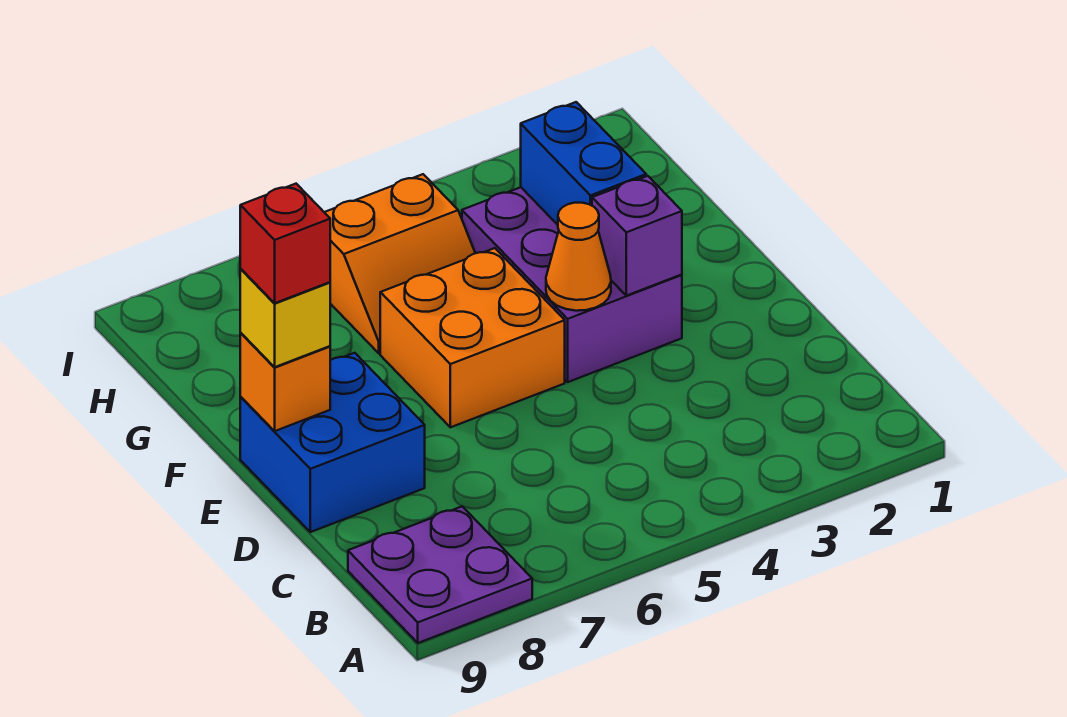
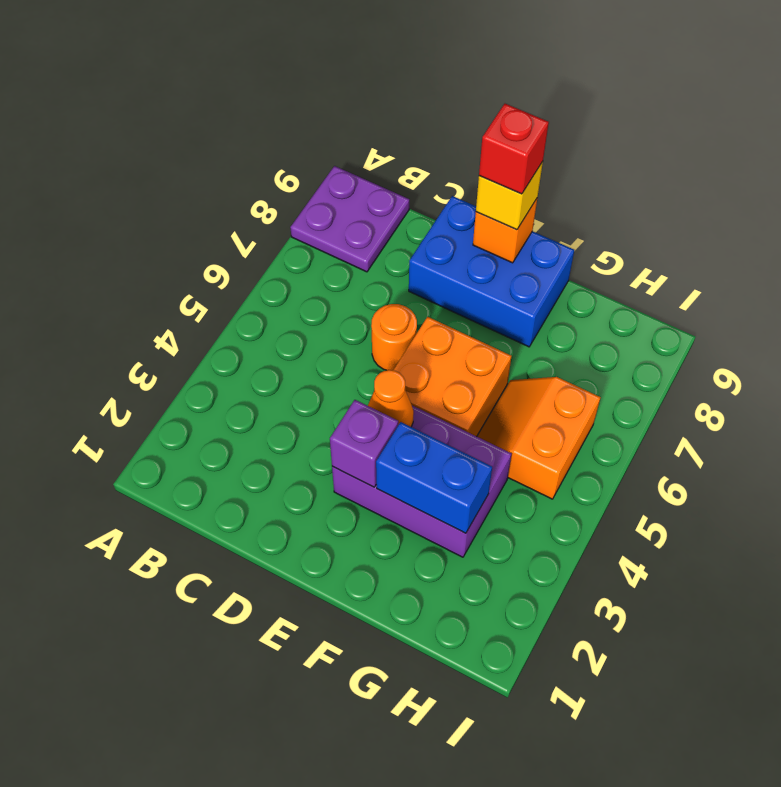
none -> orange 1x1 round brick [371,304,417,370]
blue 2x2 brick [240,353,425,532] -> blue 2x3 brick [409,196,574,347]

